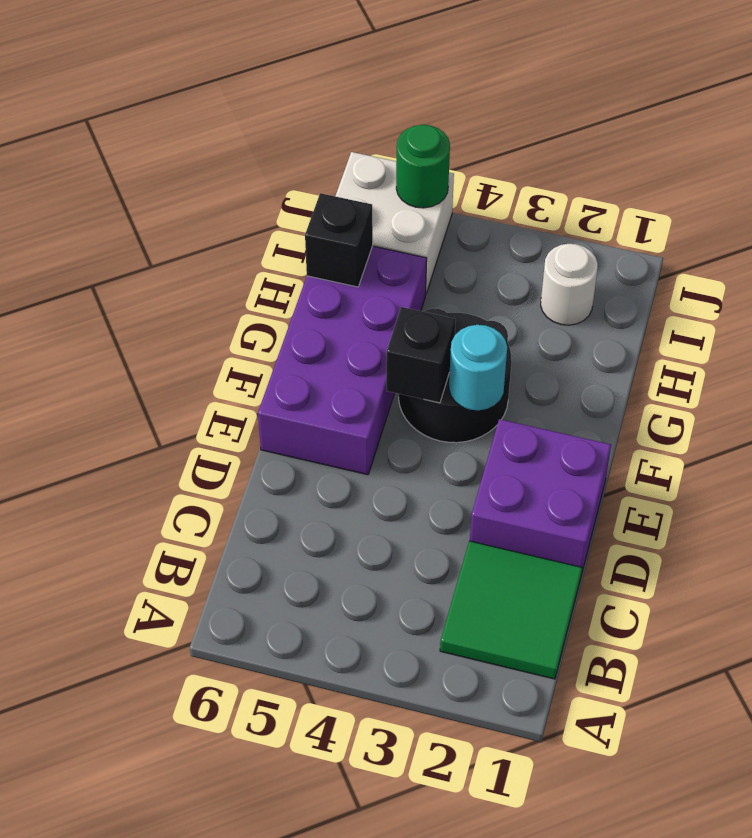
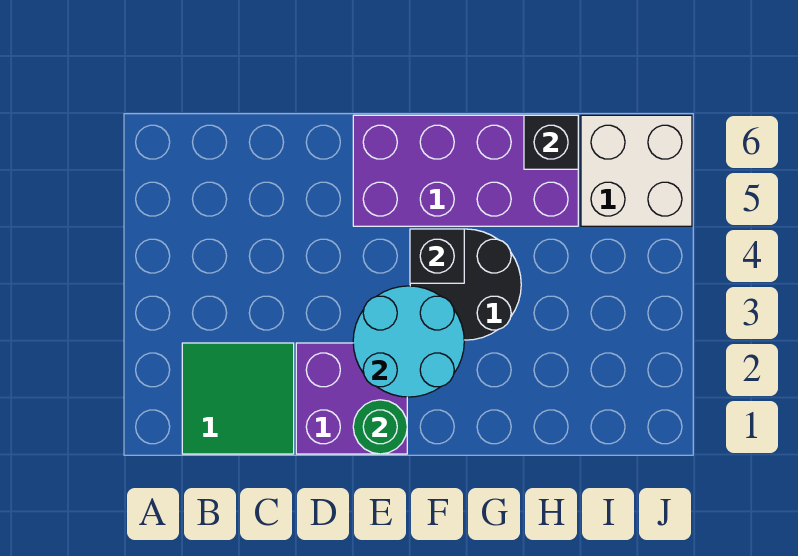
cyan 1x1 round brick [449,325,507,410] -> cyan 2x2 round brick [353,286,464,397]
white 1x1 round brick [541,244,598,325] -> none
green 1x1 round brick [396,125,450,208] -> green 1x1 round brick moved to [353,400,407,454]

